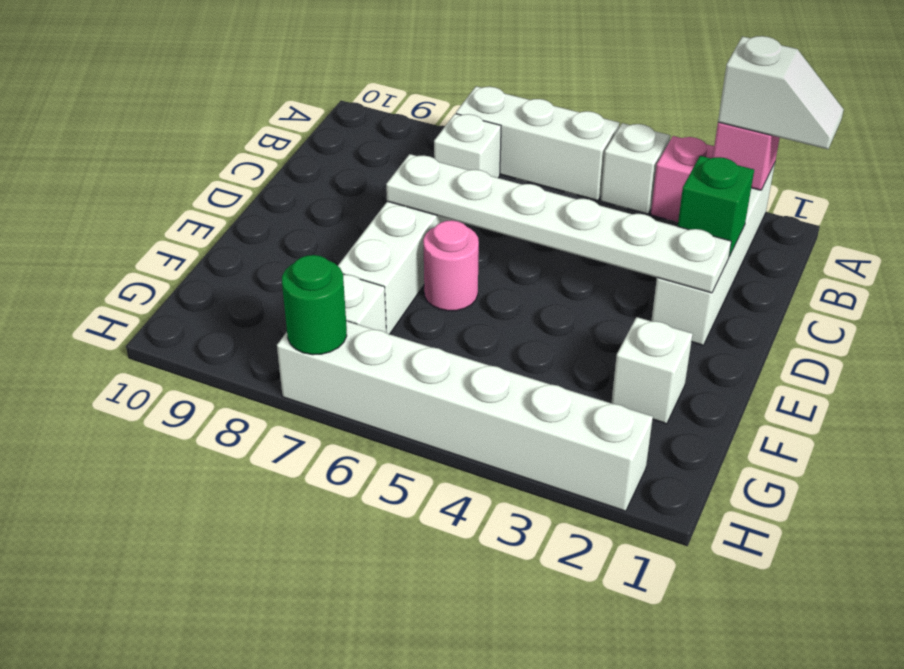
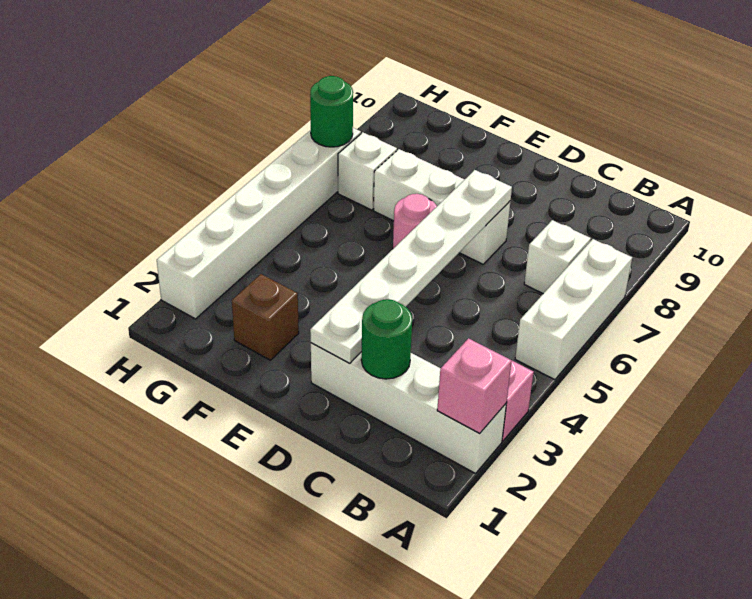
white 1x2 slope [718,36,844,149] -> none
white 1x1 brick [601,123,670,214] -> none
green 1x1 brick [678,156,754,257] -> green 1x1 round brick [361,299,412,379]
white 1x1 brick [612,317,693,424] -> brown 1x1 brick [232,274,299,360]

